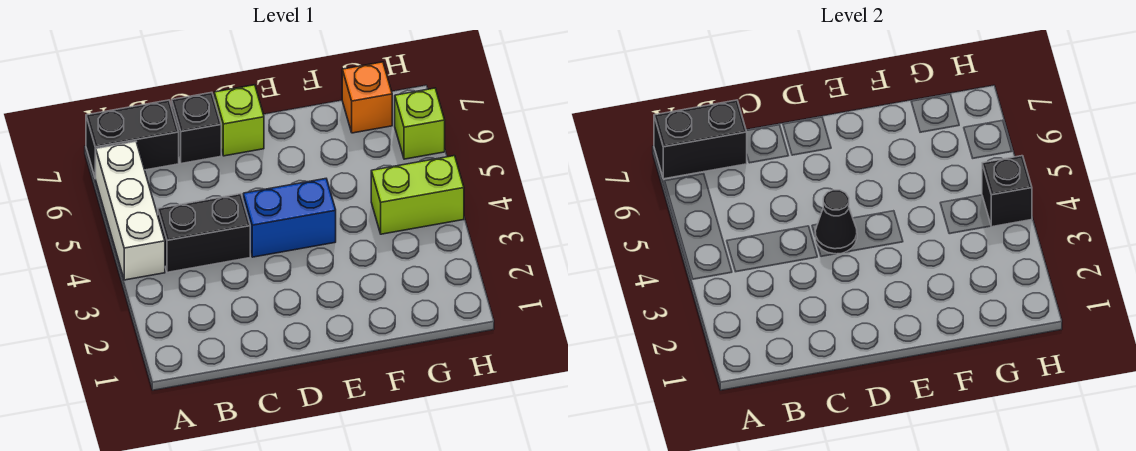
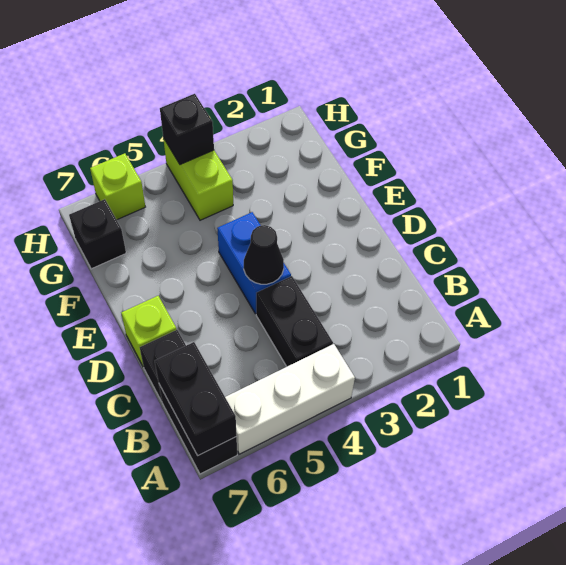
orange 1x1 brick [342,62,392,133] -> black 1x1 brick [69,199,126,269]

